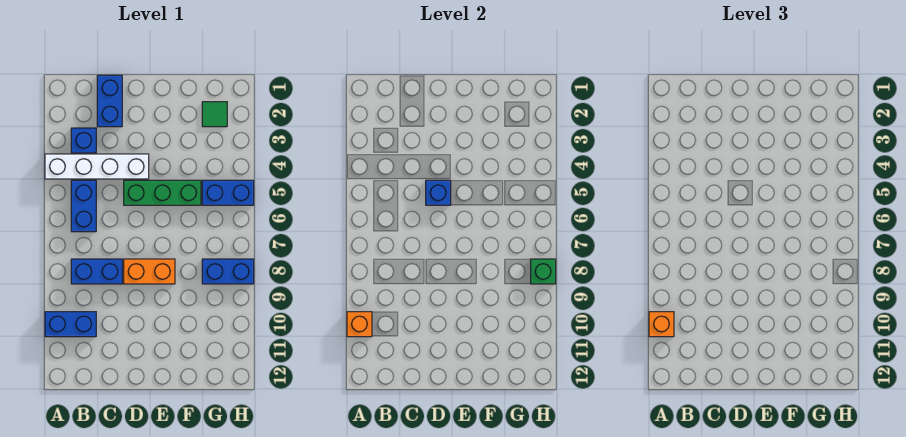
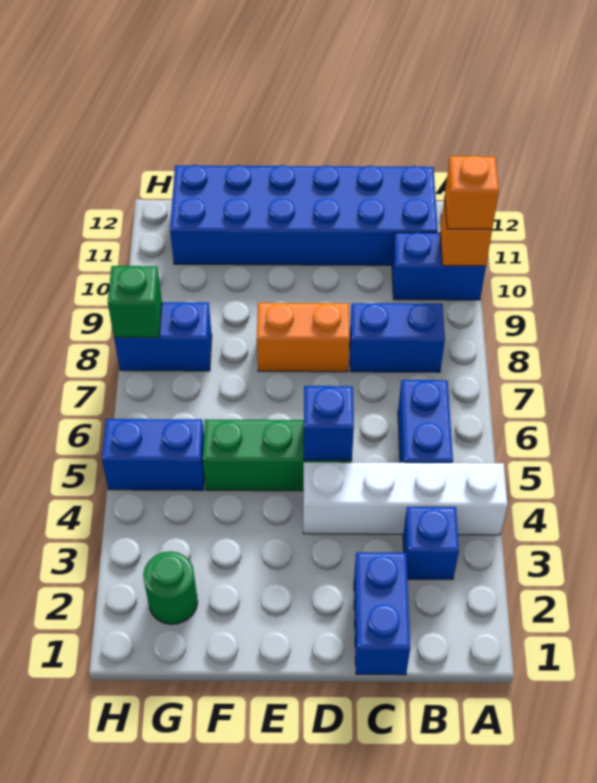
none -> blue 2x6 brick [170,165,438,265]
green 1x1 tile [202,102,227,127] -> green 1x1 round brick [143,551,198,624]

